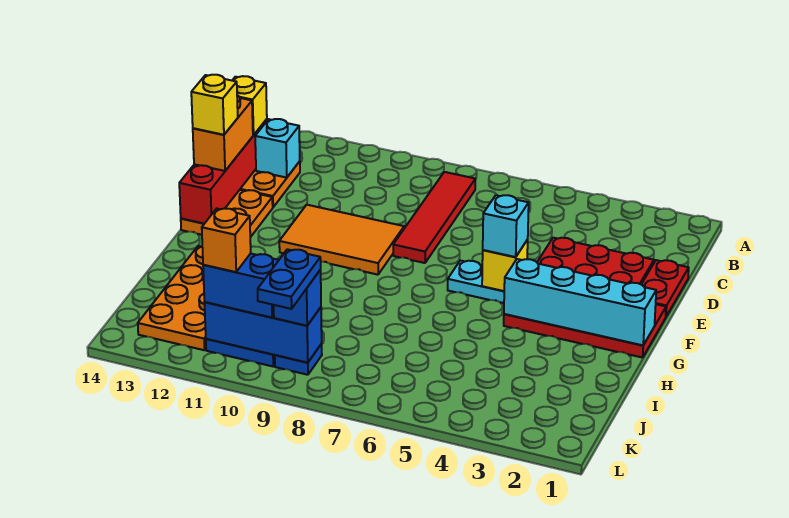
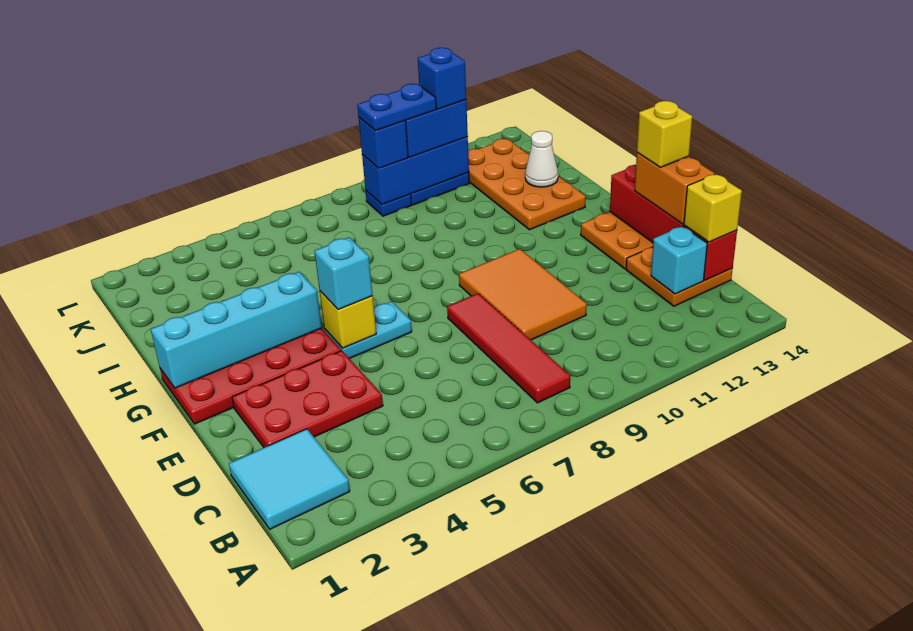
none -> cyan 2x2 tile [229,429,350,529]
red 1x2 plate [641,260,689,316] -> none
orange 2x3 tile [279,205,404,275] -> orange 2x3 tile turned to [459,249,587,340]
none -> white 1x1 cone [525,131,558,187]
blue 1x2 plate [258,249,321,309] -> blue 1x2 plate turned to [357,84,436,131]
orange 1x1 brick [202,208,251,272] -> blue 1x1 brick [418,48,466,109]

